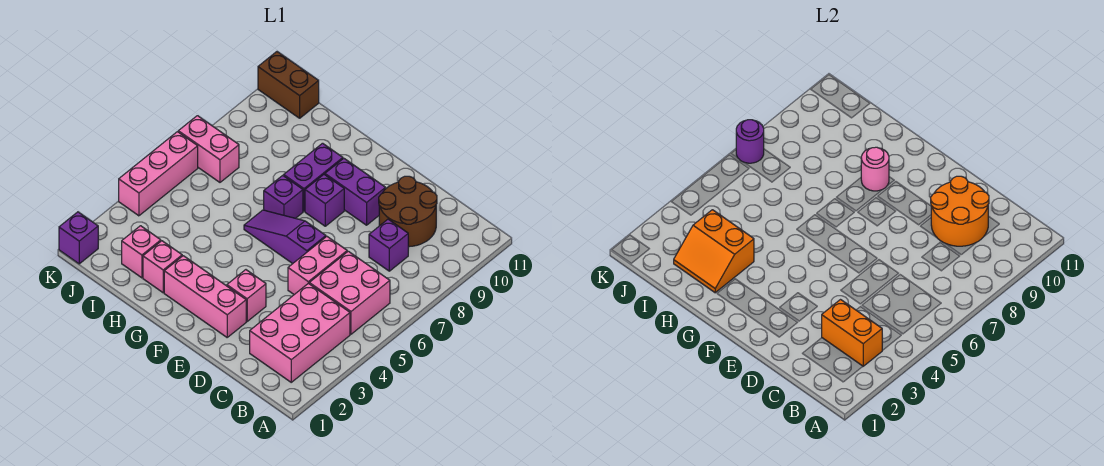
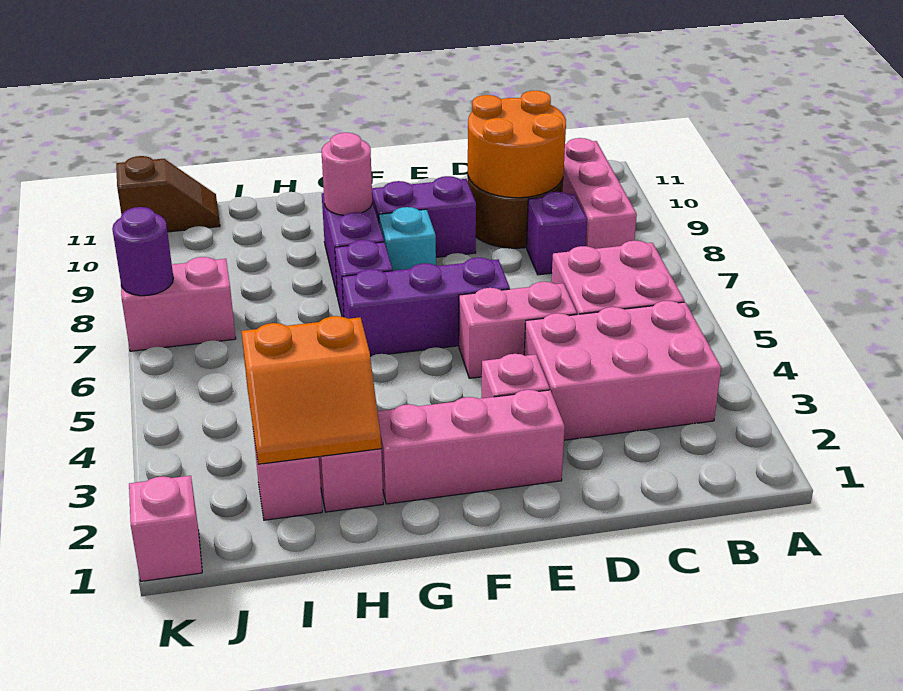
pink 2x3 brick [250,283,350,382] -> pink 2x3 brick turned to [524,301,721,440]
orange 1x2 brick [822,300,882,366] -> none
pink 1x2 brick [288,236,347,294] -> pink 1x2 brick turned to [459,282,577,378]
purple 1x3 slope [244,210,326,264] -> purple 1x3 brick [342,258,510,356]
purple 1x1 brick [305,175,344,226] -> cyan 1x1 brick [379,207,436,271]
brown 1x2 brick [258,52,319,118] -> brown 1x2 slope [116,156,220,232]
purple 1x1 brick [59,212,98,264] -> pink 1x1 brick [129,476,202,581]
pink 1x3 brick [119,132,198,216] -> pink 1x3 brick moved to [563,138,637,249]

